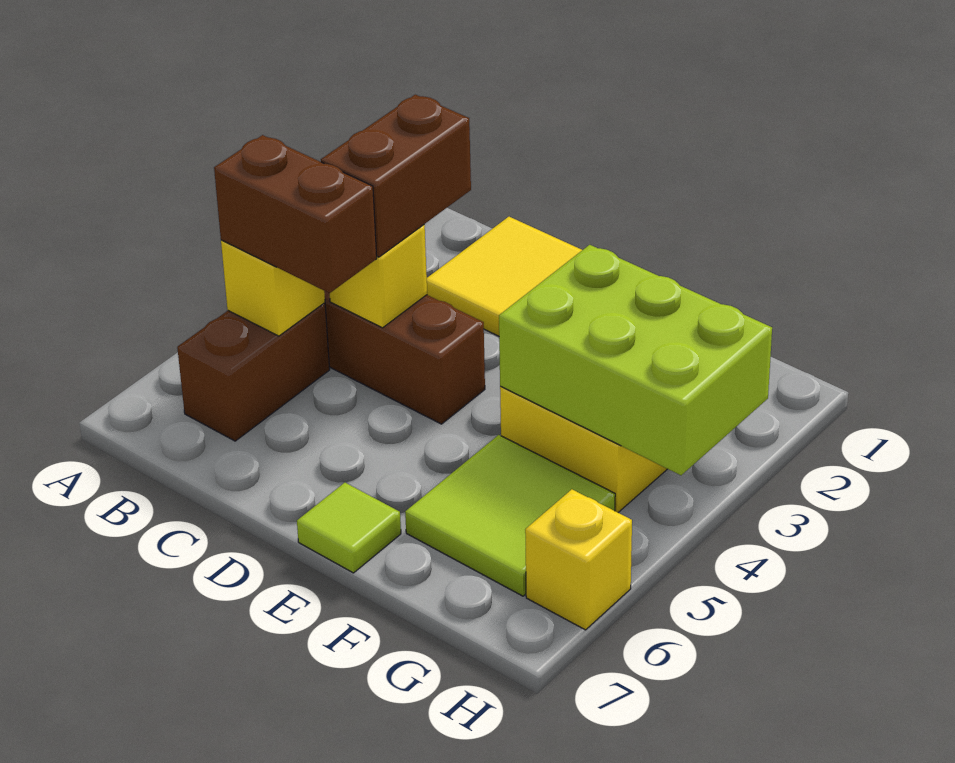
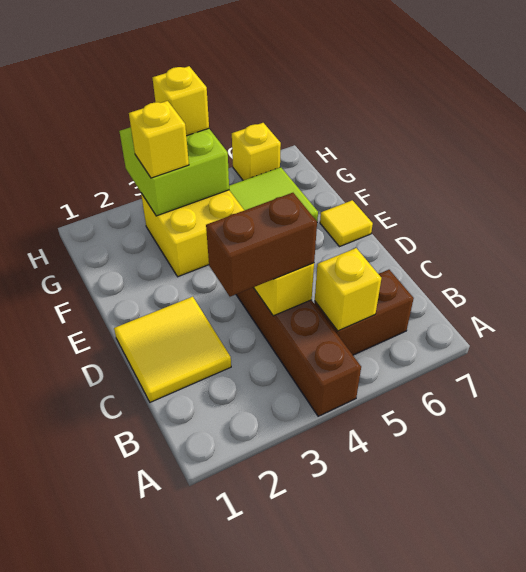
brown 1x2 brick [214,135,377,293] -> none
lime 1x1 tile [297,482,401,573] -> yellow 1x1 tile [320,200,373,247]
lime 2x3 brick [499,245,772,475] -> lime 2x2 brick [119,127,229,216]
none -> yellow 1x1 brick [129,101,189,178]
none -> yellow 1x1 brick [153,66,209,136]

